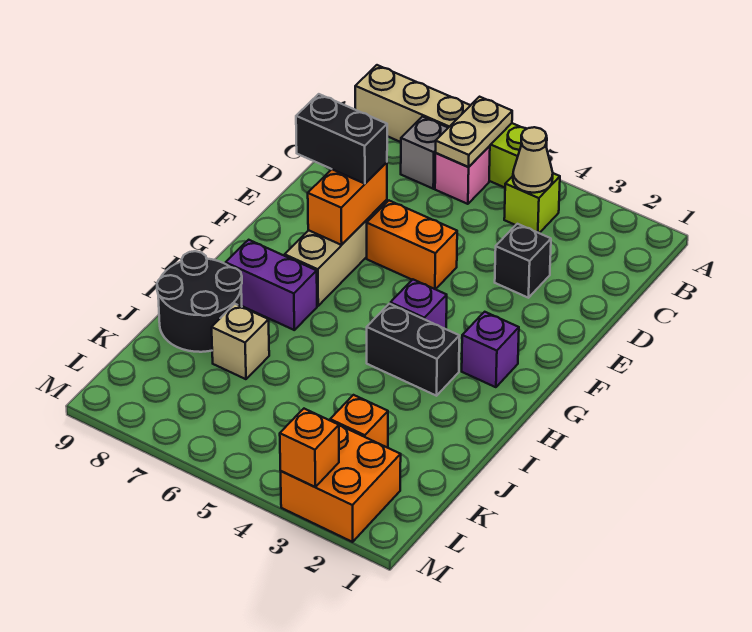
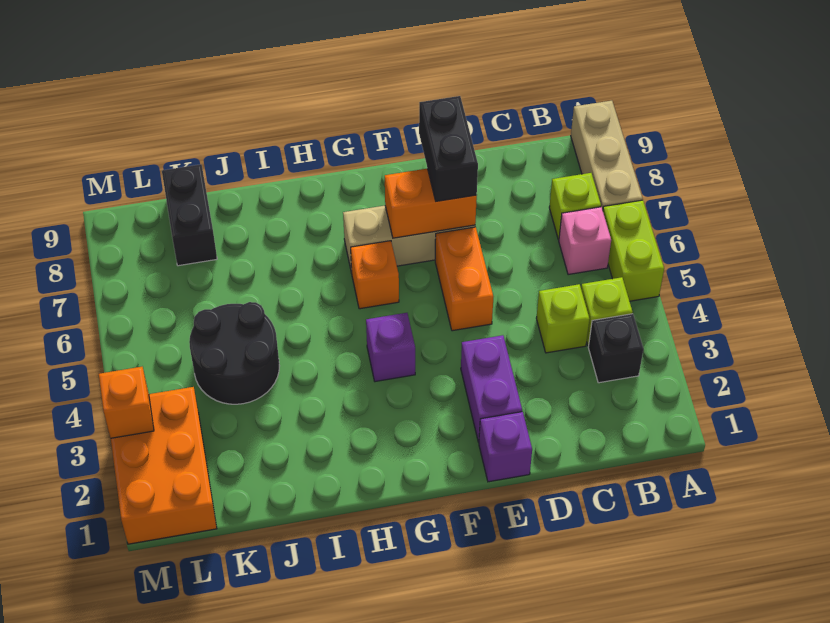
tan 1x2 plate [436,97,512,167] -> none
tan 1x1 cone [513,127,553,193] -> none
grey 1x1 brick [401,117,448,189] -> lime 1x1 brick [549,173,601,240]
none -> lime 1x1 brick [536,284,589,353]
black 1x1 brick [495,224,551,298] -> black 1x1 brick moved to [588,313,644,383]
purple 1x1 brick [462,312,519,387] -> purple 1x1 brick moved to [479,412,532,482]
black 1x2 brick [367,304,459,396] -> black 1x2 brick moved to [162,164,217,266]
purple 1x2 brick [226,240,317,330] -> purple 1x2 brick moved to [461,335,522,442]
black 2x2 round brick [157,251,242,352] -> black 2x2 round brick moved to [189,302,279,404]
tan 1x1 brick [212,304,269,379] -> none
orange 1x1 brick [330,395,388,448] -> orange 1x1 brick moved to [351,241,399,309]
orange 2x2 brick [281,425,401,542] -> orange 2x3 brick [111,387,217,544]

